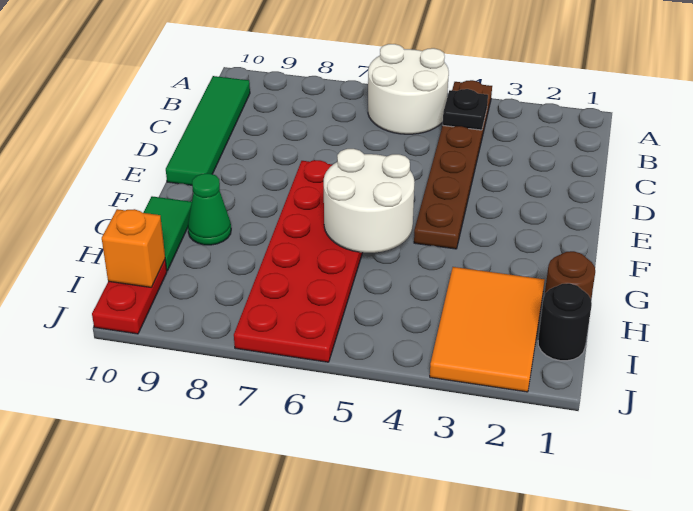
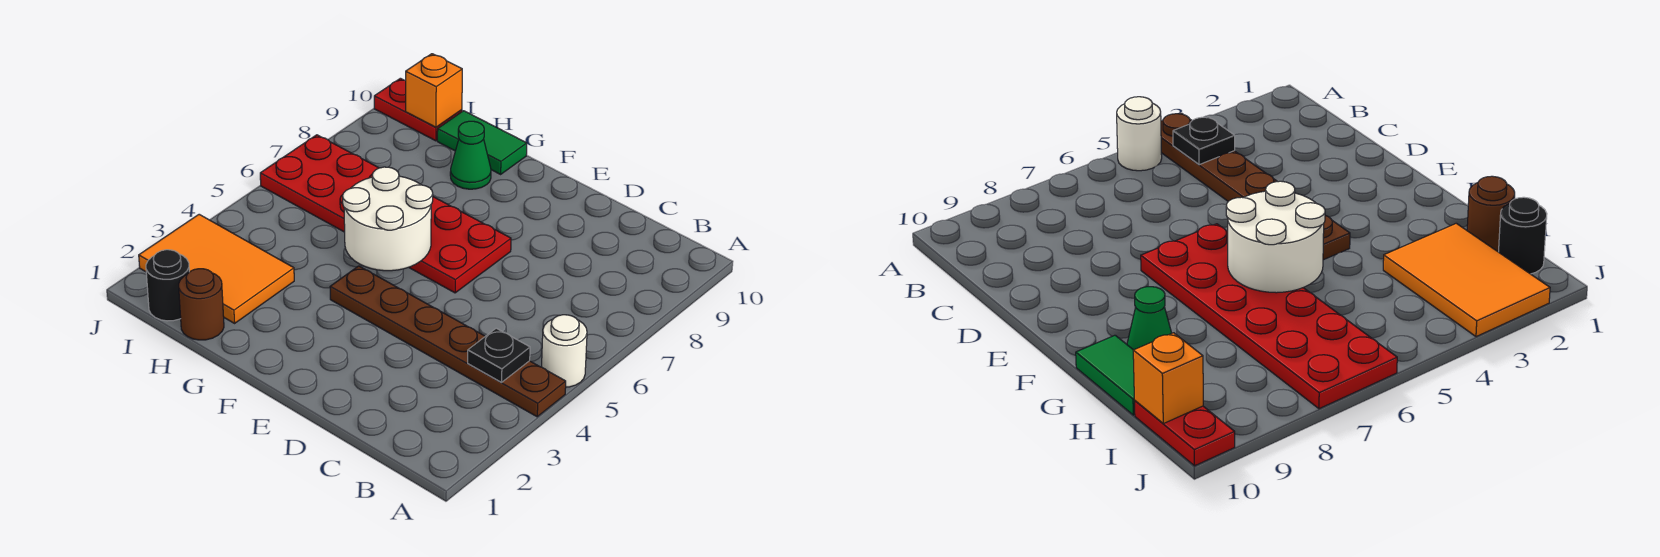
white 2x2 round brick [368,44,449,134] -> white 1x1 round brick [542,315,587,387]
green 1x4 tile [166,76,250,185] -> none

